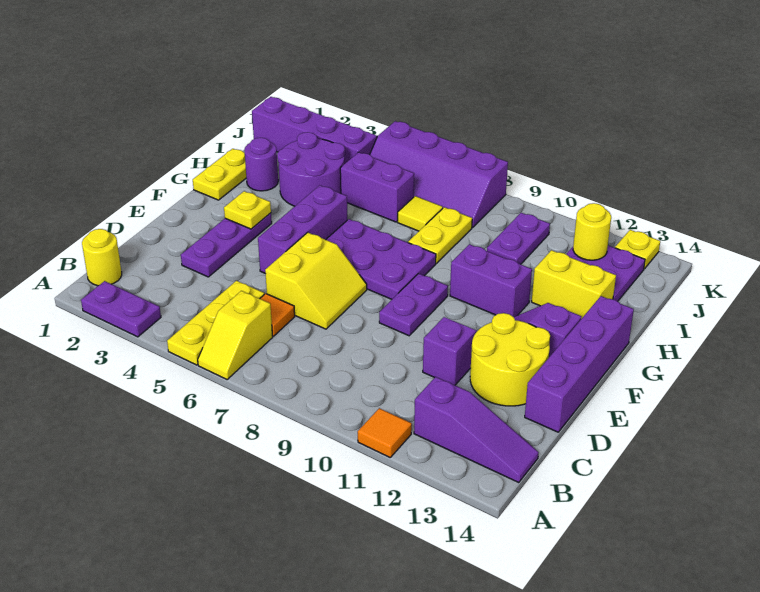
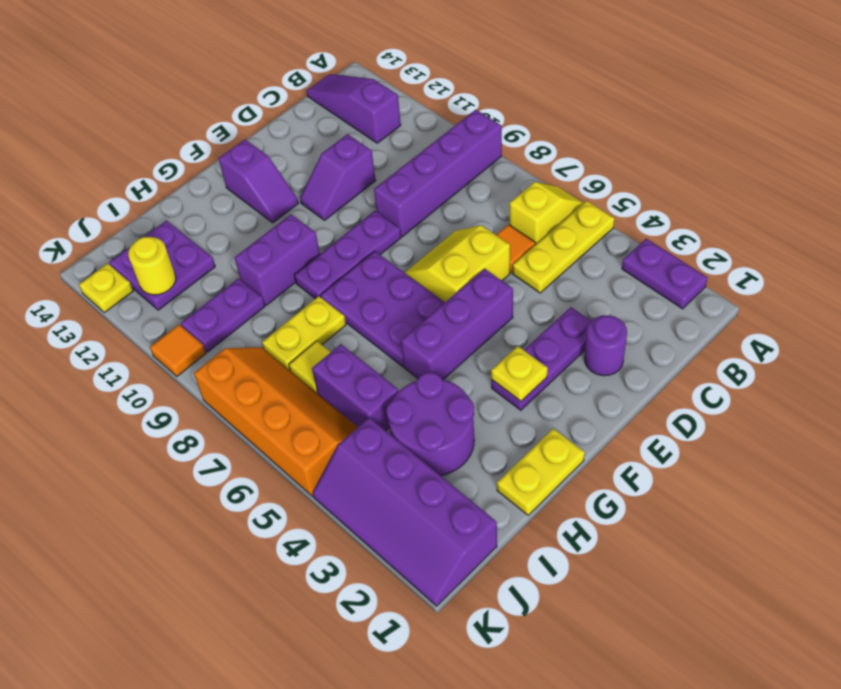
orange 1x1 tile [358,408,412,457] -> orange 1x1 tile moved to [150,325,206,376]
yellow 1x1 round brick [82,229,122,286] -> none
yellow 2x2 round brick [470,313,550,406] -> none
purple 1x4 brick [525,296,634,432] -> purple 1x4 brick moved to [374,110,502,237]
purple 1x2 plate [379,274,448,336] -> purple 1x3 plate [294,211,401,299]
purple 1x2 brick [450,244,532,317] -> purple 1x2 brick turned to [235,214,320,305]
purple 1x1 round brick [244,138,278,191] -> purple 1x1 round brick moved to [584,315,627,376]
yellow 1x2 brick [532,250,616,319] -> none
purple 2x4 slope [370,121,508,228] -> orange 2x4 slope [194,347,358,496]

